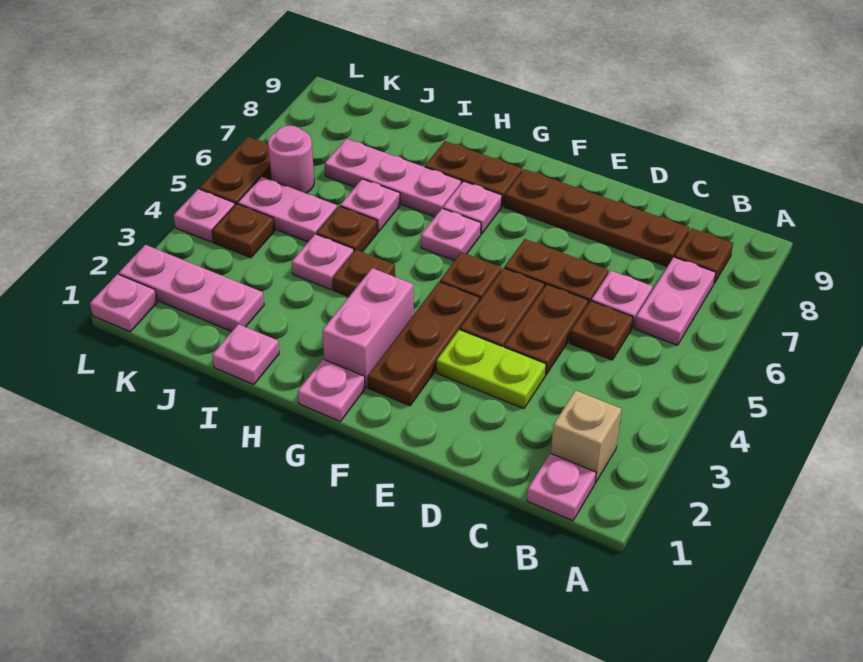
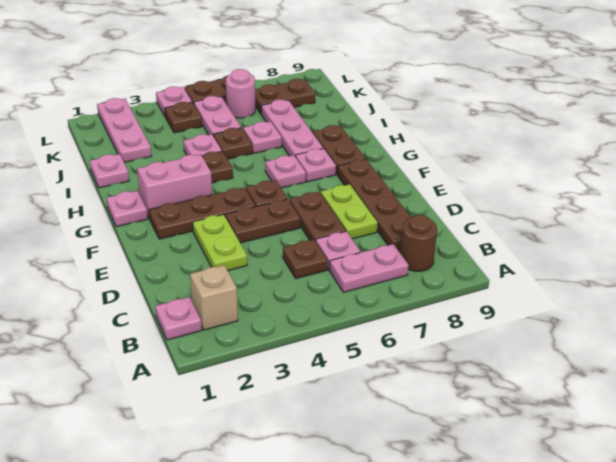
brown 1x1 plate [674,228,733,283] -> brown 1x1 round brick [400,215,437,271]
brown 1x2 plate [504,285,588,375] -> brown 1x2 plate moved to [255,79,315,114]
none -> lime 1x2 plate [321,184,378,239]
pink 1x1 plate [90,274,157,332] -> none

